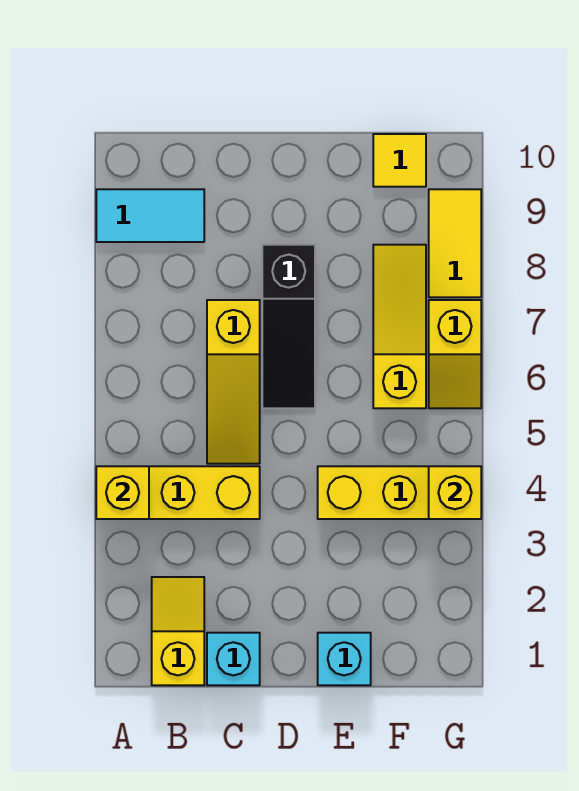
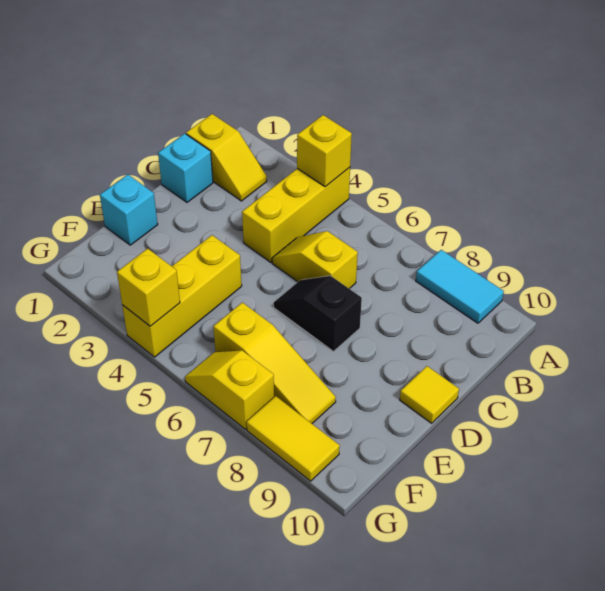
cyan 1x2 tile [96,189,204,242] -> cyan 1x2 tile turned to [416,250,504,323]
yellow 1x3 slope [207,300,260,464] -> yellow 1x2 slope [272,231,358,289]
black 1x3 slope [262,245,315,408] -> black 1x2 slope [274,276,362,351]
yellow 1x1 tile [373,134,426,187] -> yellow 1x1 tile moved to [400,366,459,423]

